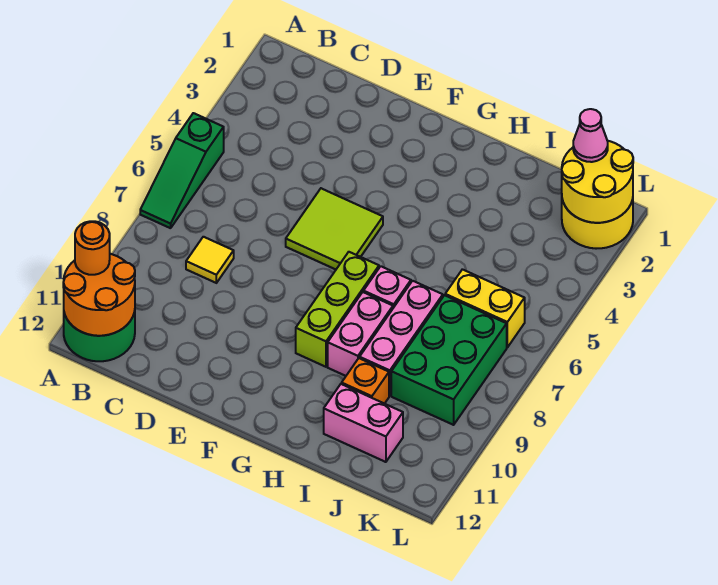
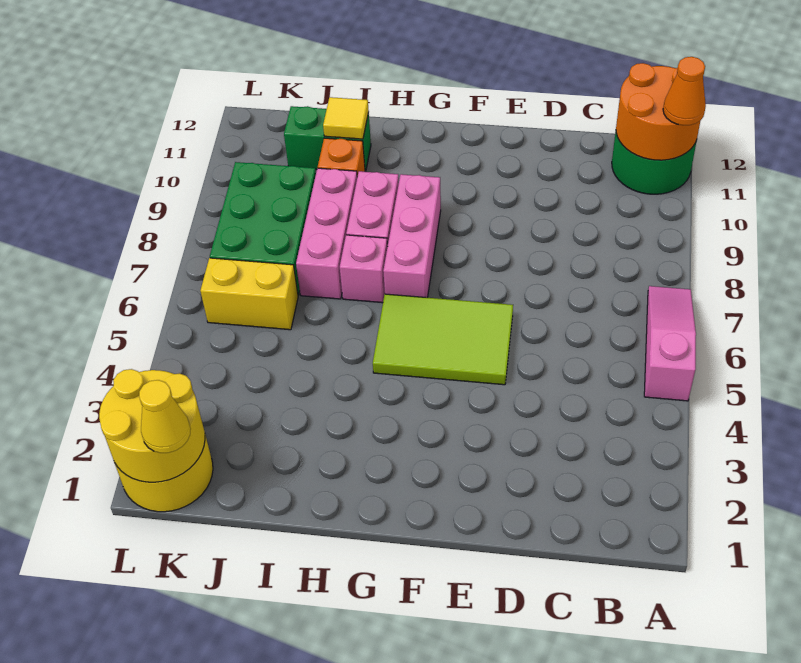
green 1x3 slope [140,113,224,228] -> pink 1x3 slope [644,286,696,401]
orange 1x1 round brick [75,221,110,275] -> orange 1x1 cone [663,57,706,125]
yellow 1x1 tile [186,237,234,283] -> yellow 1x1 tile moved to [323,97,369,139]
lime 2x2 tile [286,188,383,269] -> lime 2x3 tile [373,294,513,385]
lime 1x3 brick [296,252,379,367] -> pink 1x3 brick [383,174,441,298]
pink 1x2 brick [324,384,403,462] -> green 1x2 brick [284,106,371,172]
pink 1x1 cone [573,109,608,162] -> yellow 1x1 cone [139,380,191,453]

